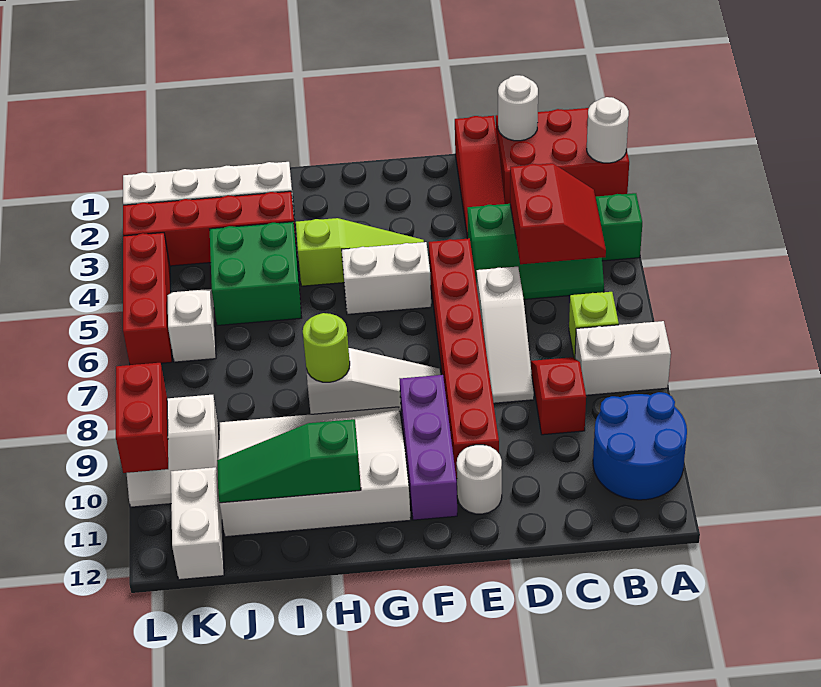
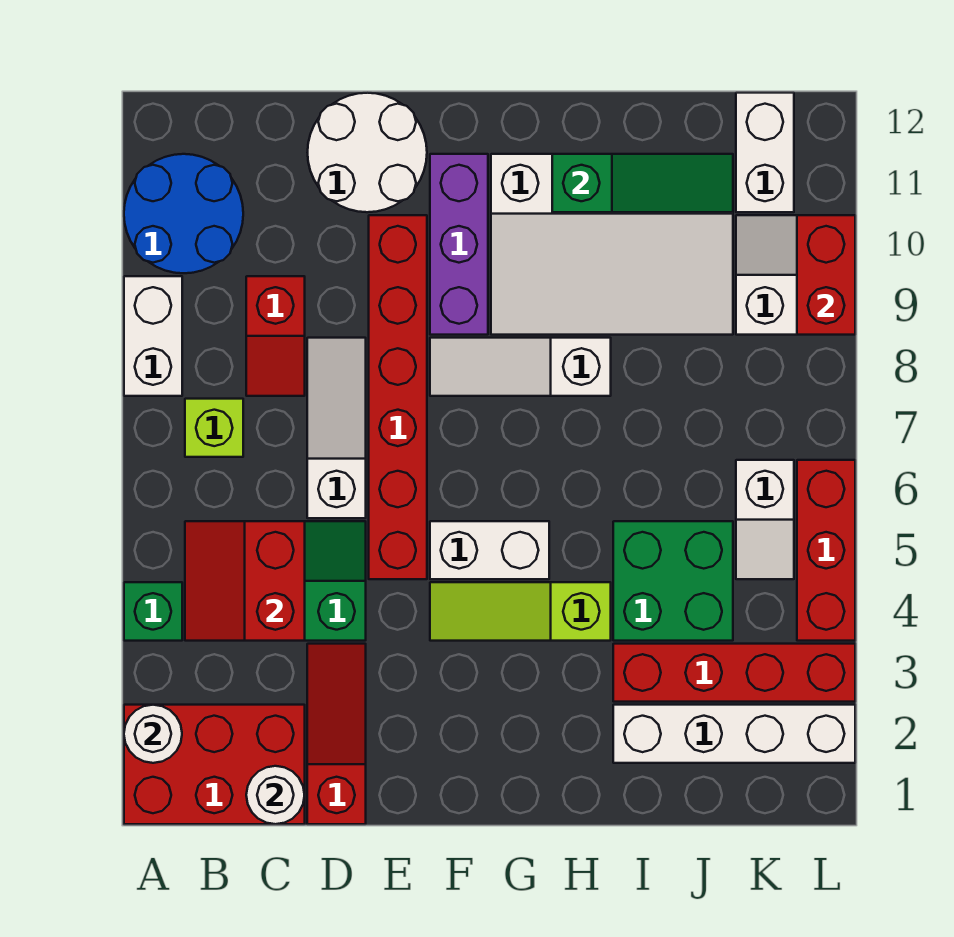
white 1x2 brick [575,321,671,395] -> white 1x2 brick turned to [124,276,182,396]
white 1x1 round brick [457,445,502,514] -> white 2x2 round brick [308,93,427,212]
lime 1x1 round brick [303,313,350,382] -> none

